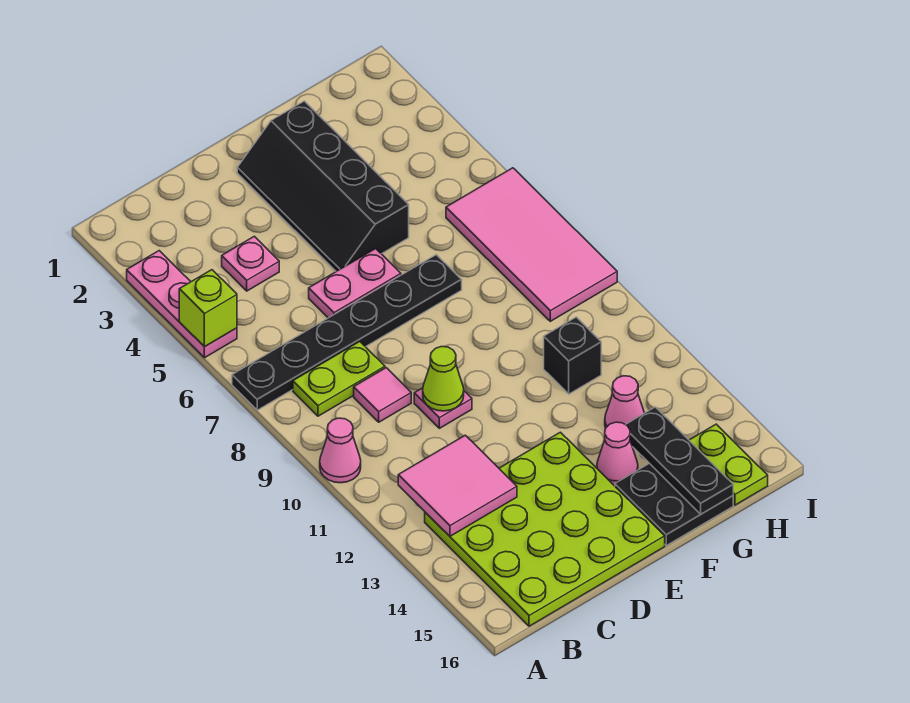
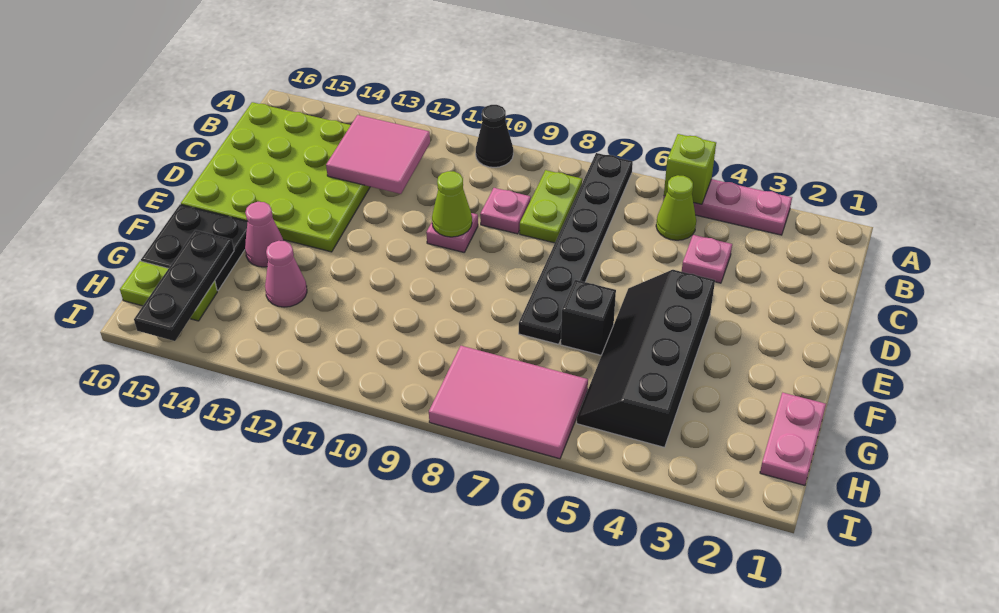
pink 1x1 cone [320,418,361,483] -> black 1x1 cone [476,105,513,167]
none -> lime 1x1 cone [656,175,696,240]
pink 1x1 tile [354,368,411,422] -> pink 1x1 plate [480,188,531,234]
pink 1x2 plate [309,249,401,318] -> pink 1x2 plate moved to [760,393,826,485]
black 2x4 slope [237,101,409,271] -> black 2x4 slope turned to [577,270,715,447]
black 1x1 brick [544,317,601,394] -> black 1x1 brick moved to [561,280,616,355]
black 1x3 plate [626,407,733,514] -> black 1x3 plate turned to [134,230,234,341]
pink 2x4 tile [446,168,617,321] -> pink 2x3 tile [429,346,588,459]

